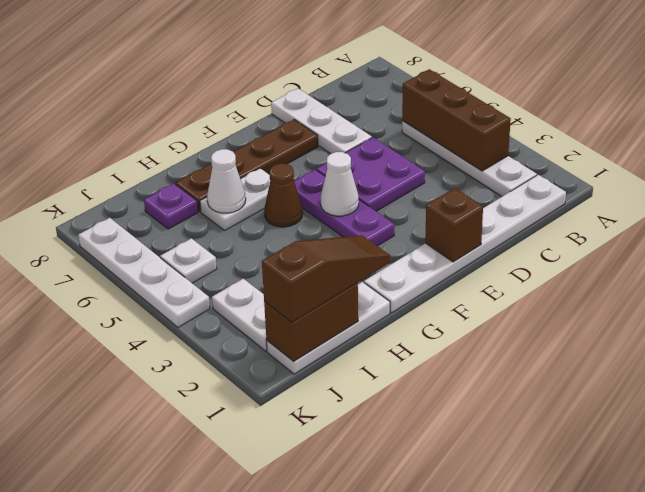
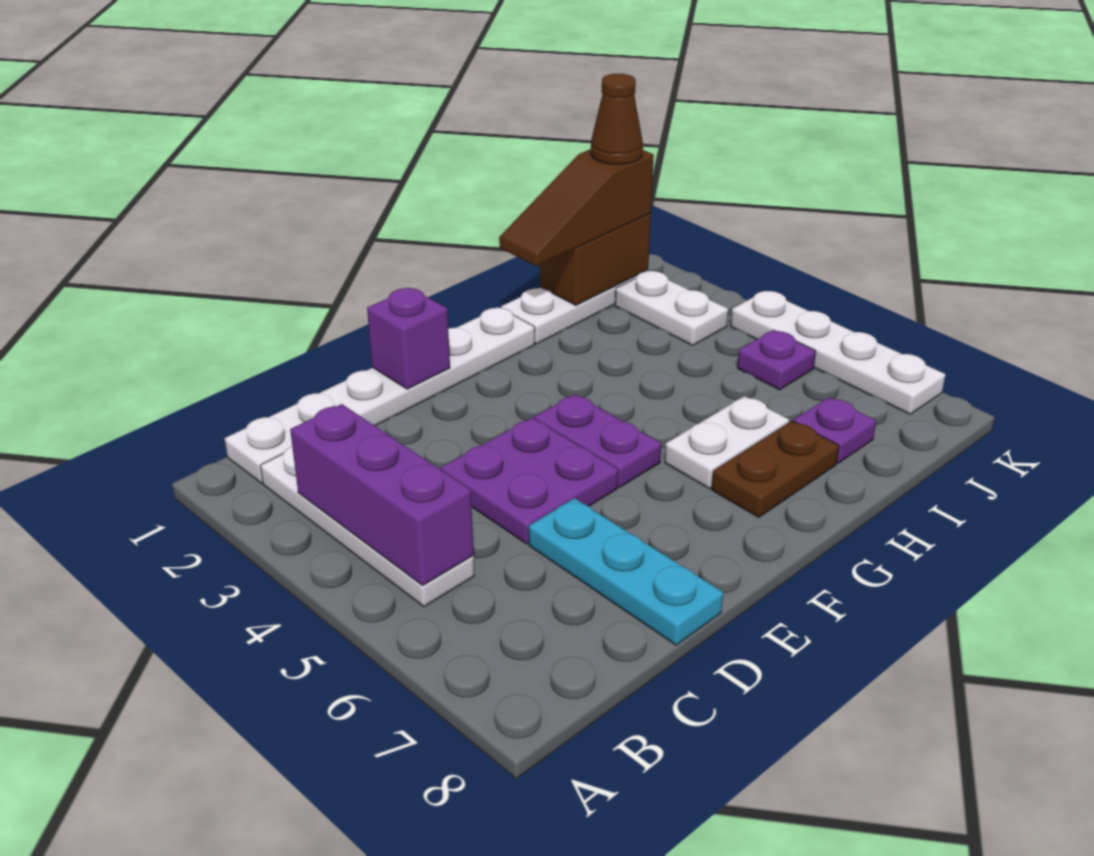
brown 1x3 brick [402,69,511,171] -> purple 1x3 brick [290,404,473,586]
white 1x3 plate [271,88,372,154] -> cyan 1x3 plate [529,498,723,645]
brown 1x1 brick [425,188,483,262] -> purple 1x1 brick [367,288,450,389]
brown 1x4 plate [176,120,318,212] -> brown 1x2 plate [712,421,839,518]
purple 1x3 plate [294,170,394,246] -> purple 1x2 plate [534,394,661,488]
white 1x1 cone [321,152,359,216] -> none
brown 1x1 cone [264,164,303,227] -> brown 1x1 cone moved to [591,74,643,164]
white 1x1 cone [207,149,246,213] -> none
white 1x1 plate [160,238,217,283] -> purple 1x1 plate [737,330,816,390]

